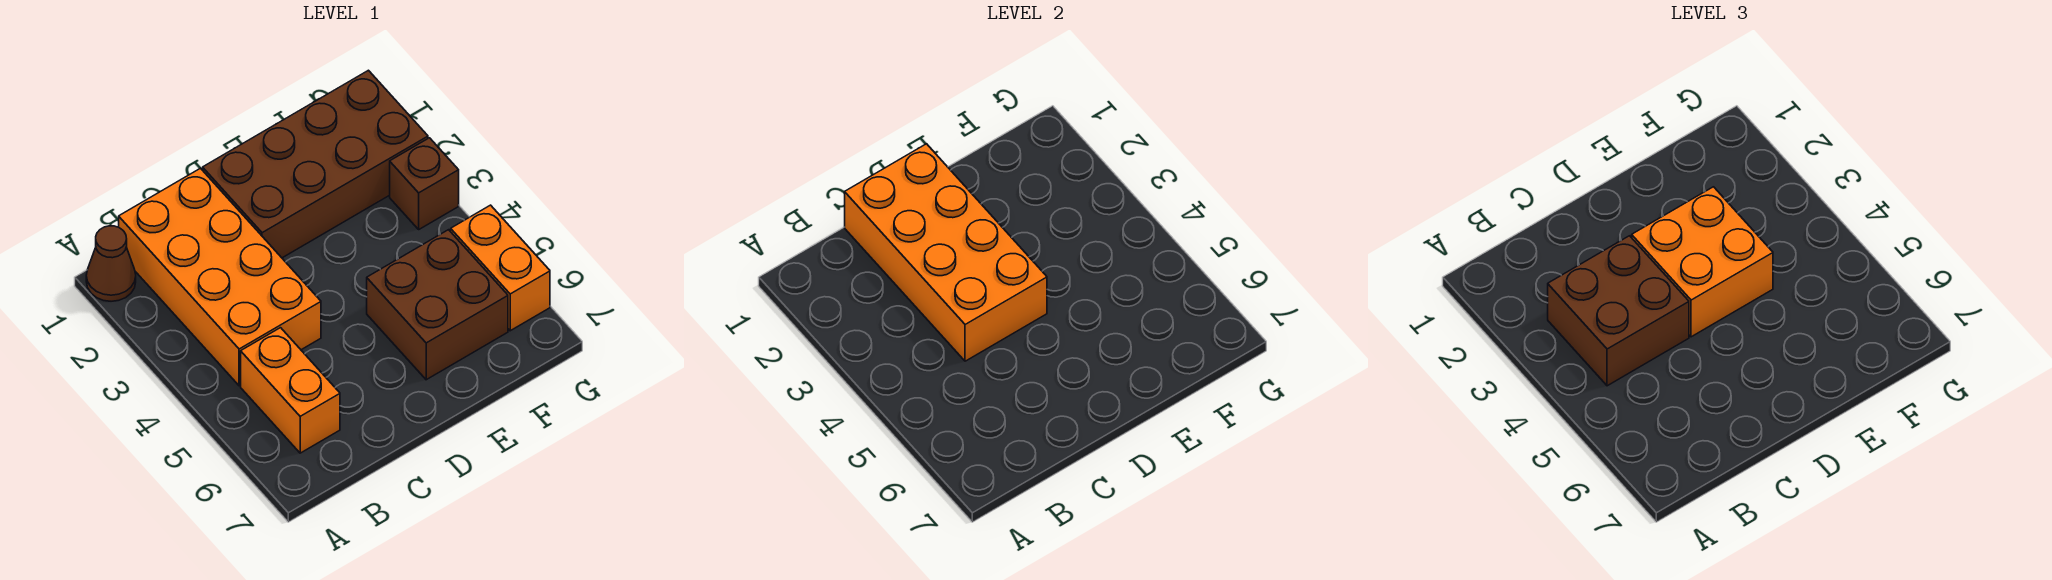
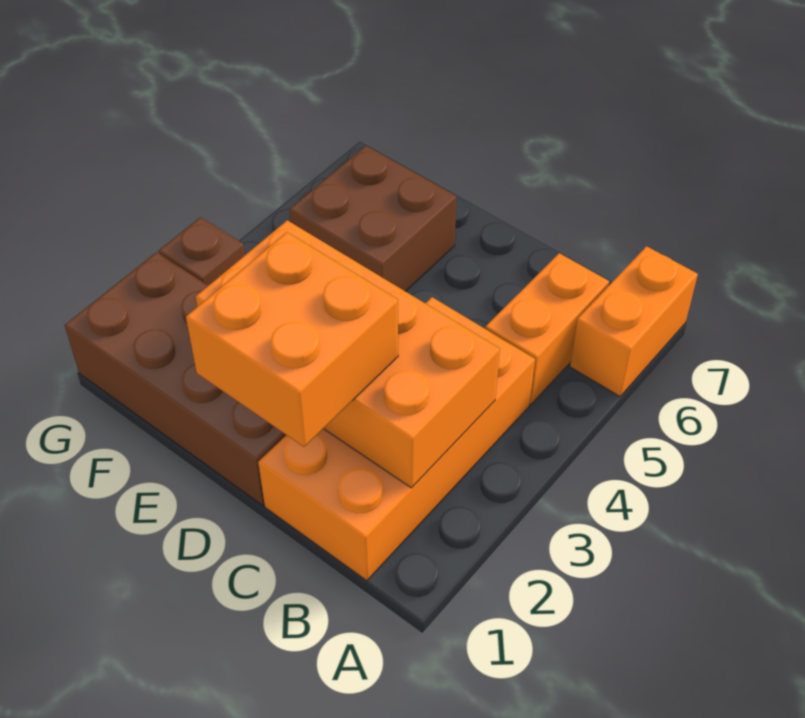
brown 1x1 cone [86,226,136,301] -> none
brown 2x2 brick [1548,236,1689,386] -> none
orange 2x4 brick [845,144,1047,361] -> orange 2x4 brick turned to [196,220,500,488]
orange 2x2 brick [1632,187,1773,337] -> orange 2x2 brick moved to [186,232,398,447]
orange 1x2 brick [451,205,550,331] -> orange 1x2 brick moved to [570,246,698,396]

